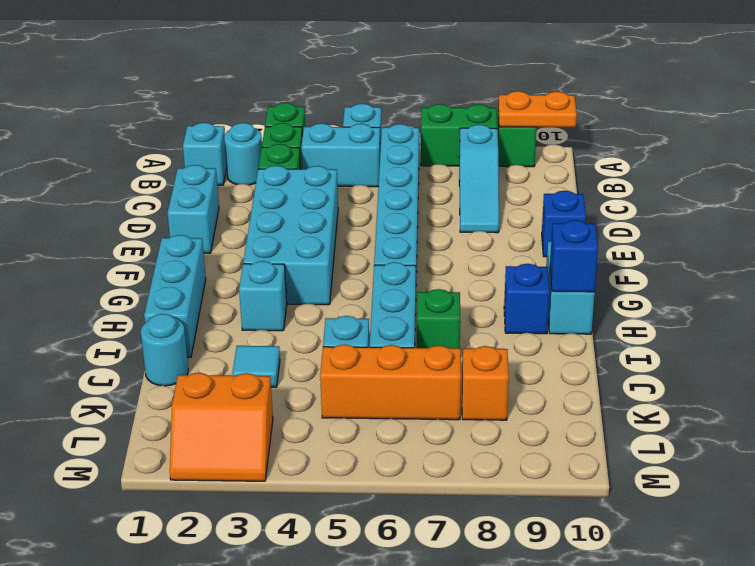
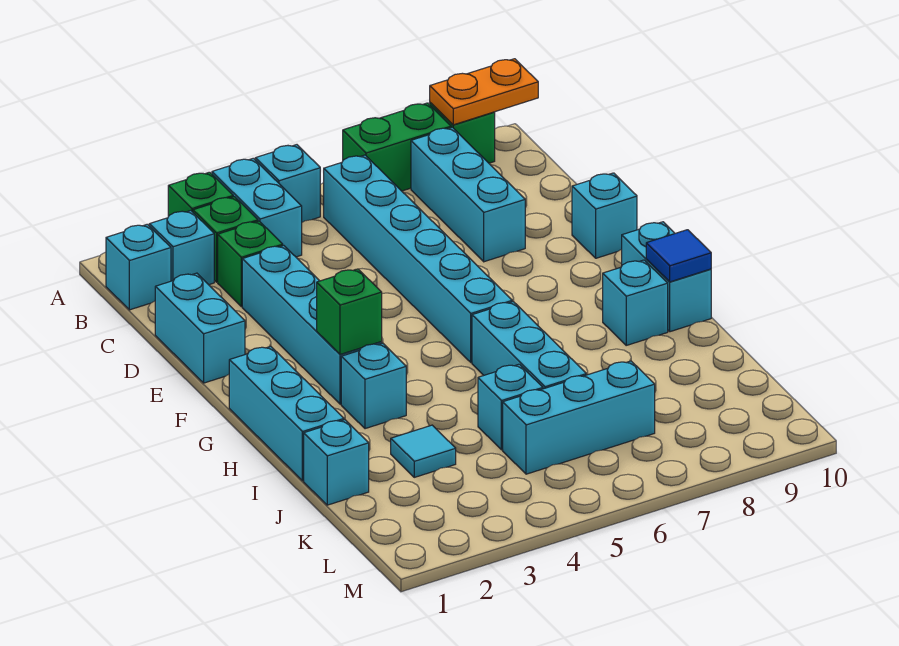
cyan 1x1 round brick [224,123,262,185] -> cyan 1x1 brick [149,211,214,285]
cyan 1x2 brick [301,123,380,187] -> cyan 1x2 brick turned to [212,158,302,257]
cyan 1x3 slope [459,125,499,233] -> cyan 1x3 brick [411,127,525,262]
cyan 2x4 brick [243,166,338,305] -> cyan 1x4 brick [242,246,382,404]
blue 1x1 brick [542,191,586,257] -> cyan 1x1 brick [572,173,637,258]
blue 1x1 brick [504,264,550,334] -> cyan 1x1 brick [603,260,668,345]
blue 1x1 brick [550,220,598,292] -> blue 1x1 tile [646,230,711,282]
green 1x1 brick [417,289,460,348] -> green 1x1 brick moved to [317,269,382,354]
cyan 1x1 round brick [141,314,188,386] -> cyan 1x1 brick [304,420,369,505]
orange 1x3 brick [320,344,461,420] -> cyan 1x3 brick [503,361,655,474]
orange 1x1 brick [462,346,509,420] -> none
orange 2x2 slope [170,373,273,481] -> none

